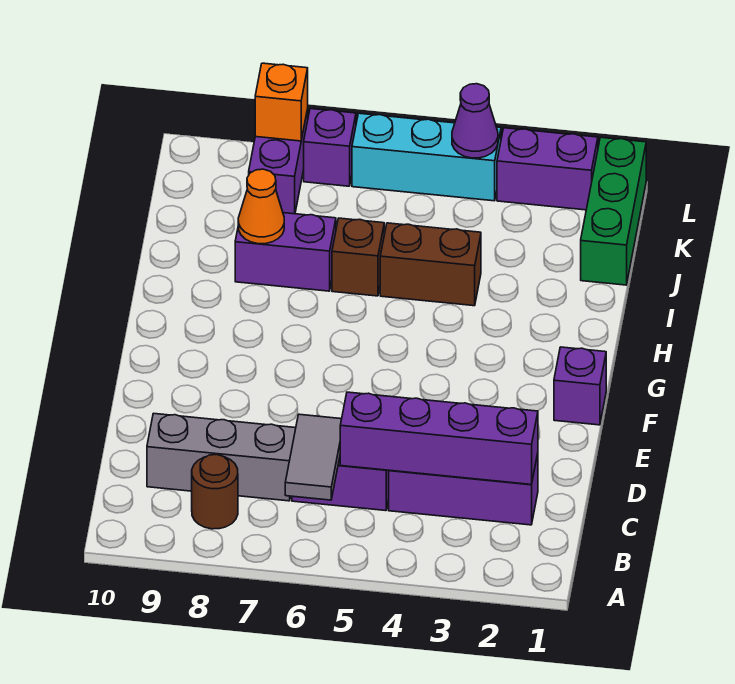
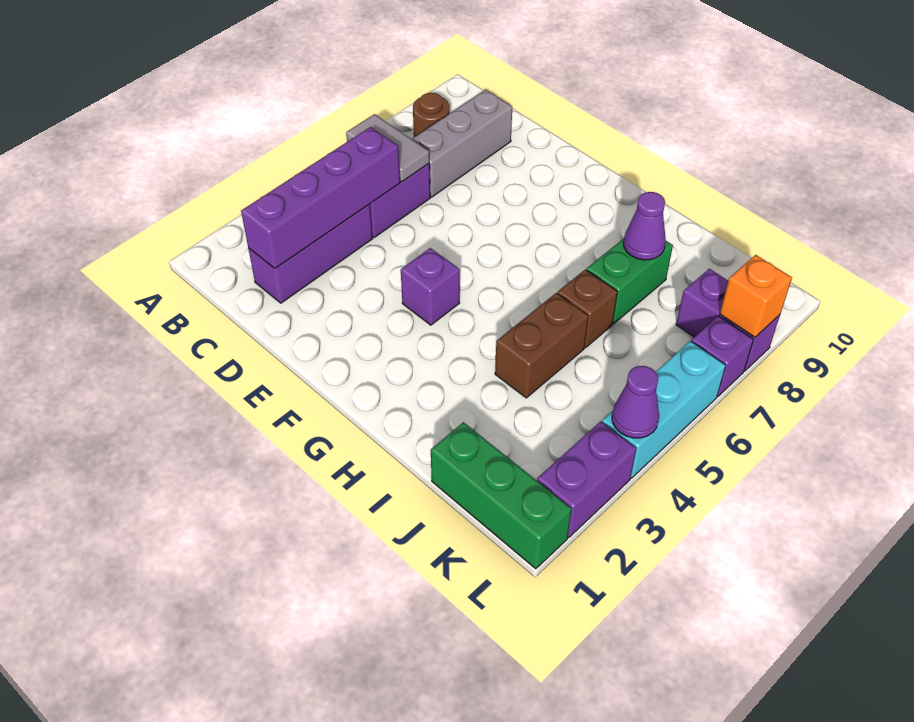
purple 1x1 brick [554,347,606,425] -> purple 1x1 brick moved to [401,248,460,325]
purple 1x2 brick [235,213,336,291] -> green 1x2 brick [587,239,673,324]
orange 1x1 cone [238,169,284,244] -> purple 1x1 cone [623,192,666,260]

